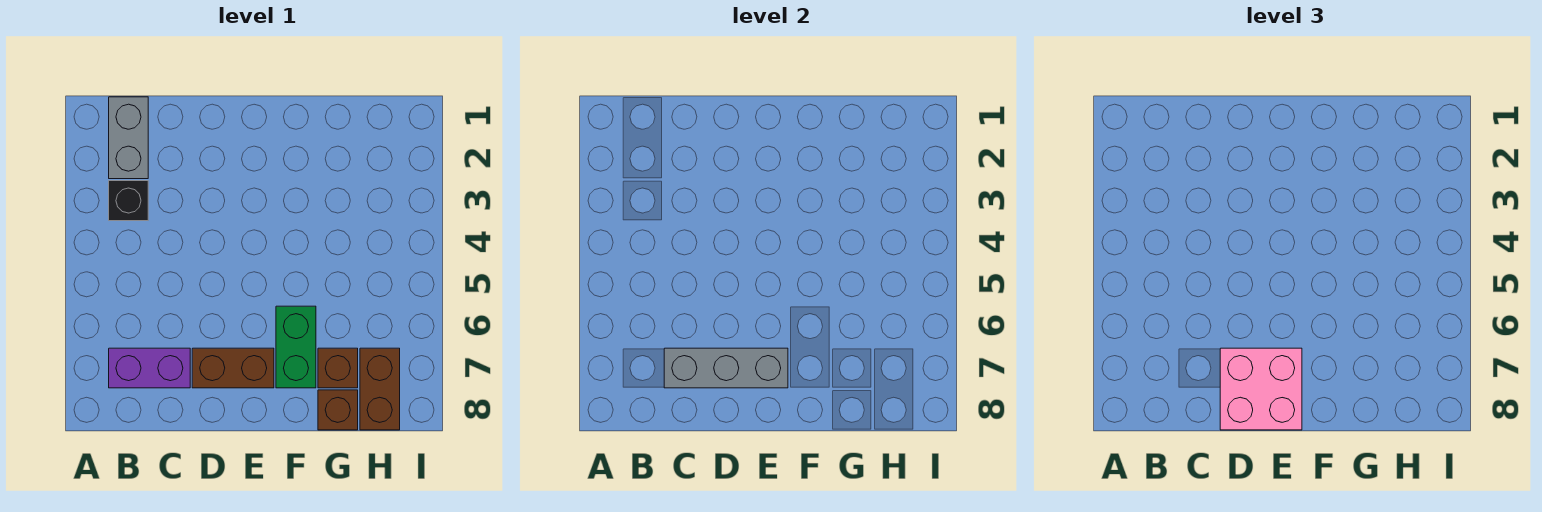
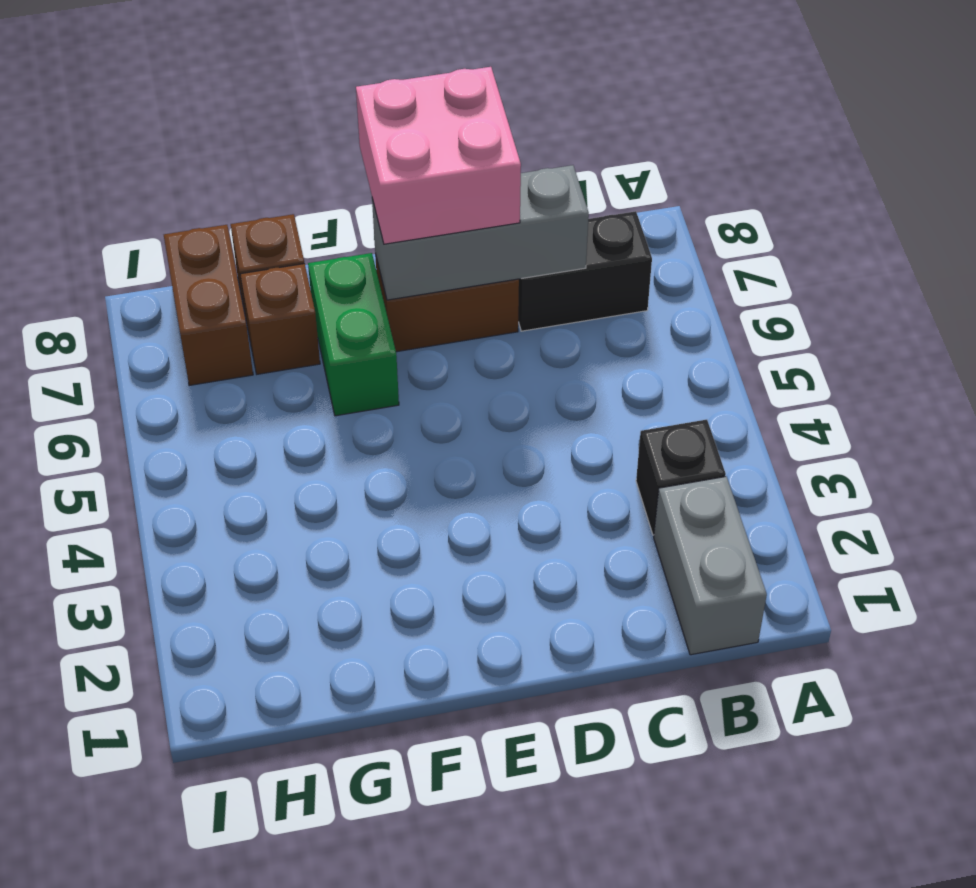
purple 1x2 brick [109,348,190,388] -> black 1x2 brick [518,211,652,331]

